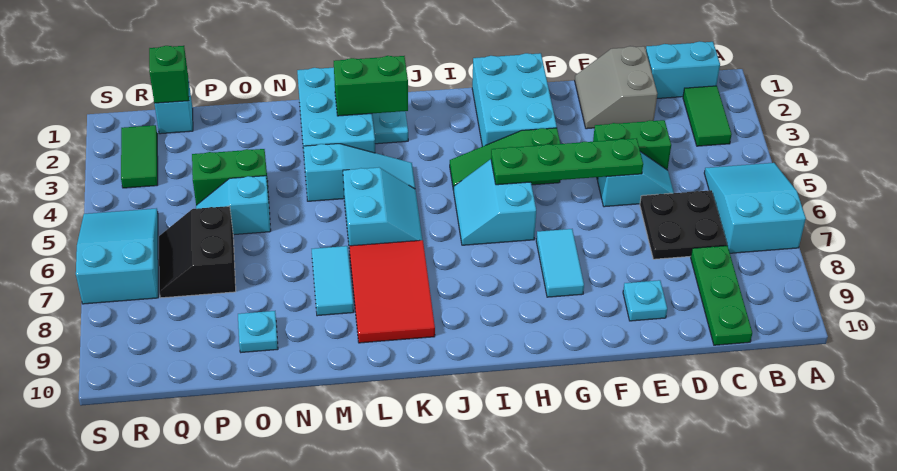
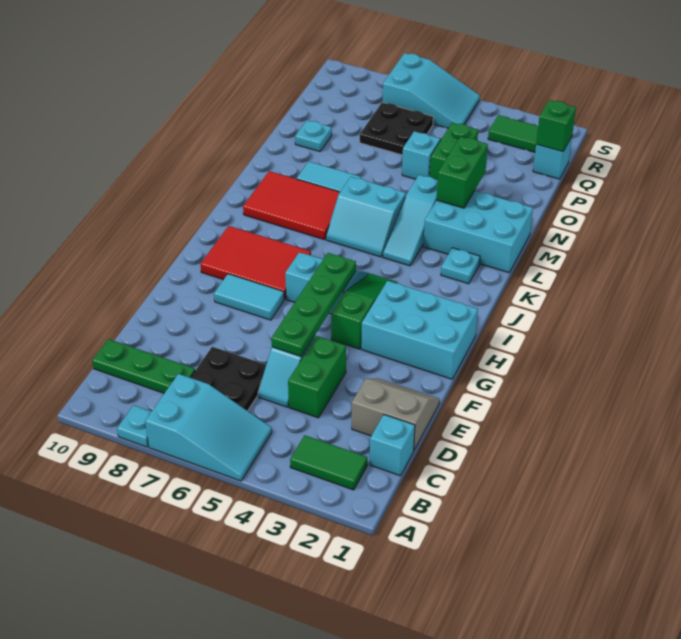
cyan 1x2 brick [646,41,720,98] -> cyan 1x1 brick [370,415,415,476]
cyan 1x1 plate [623,280,667,321] -> cyan 1x1 plate moved to [117,405,152,447]
none -> red 2x3 tile [200,226,311,299]
green 1x2 brick [334,56,408,116] -> green 1x2 brick moved to [436,136,488,208]
black 2x2 slope [159,206,236,298] -> black 2x2 plate [360,102,433,155]

